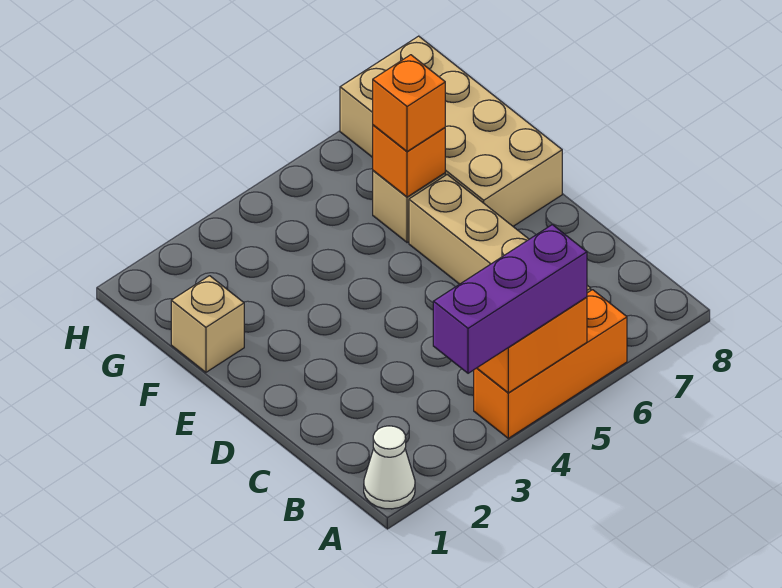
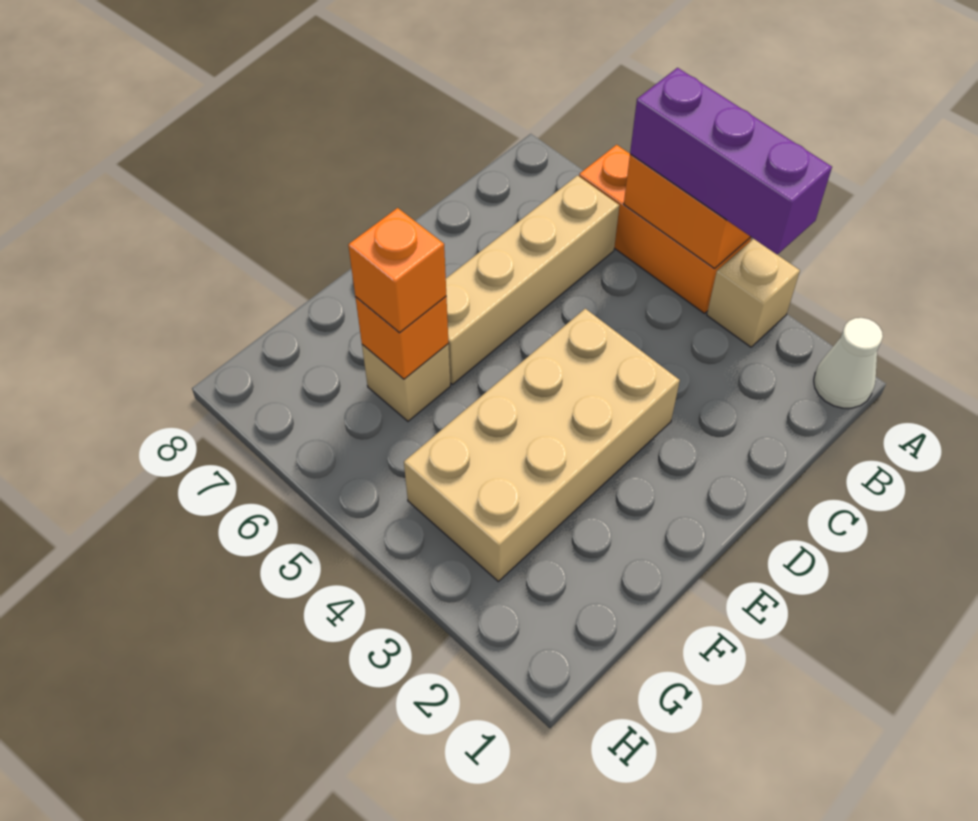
tan 2x4 brick [340,36,562,226] -> tan 2x4 brick moved to [404,309,680,581]
tan 1x1 brick [171,276,244,372] -> tan 1x1 brick moved to [707,239,800,347]

